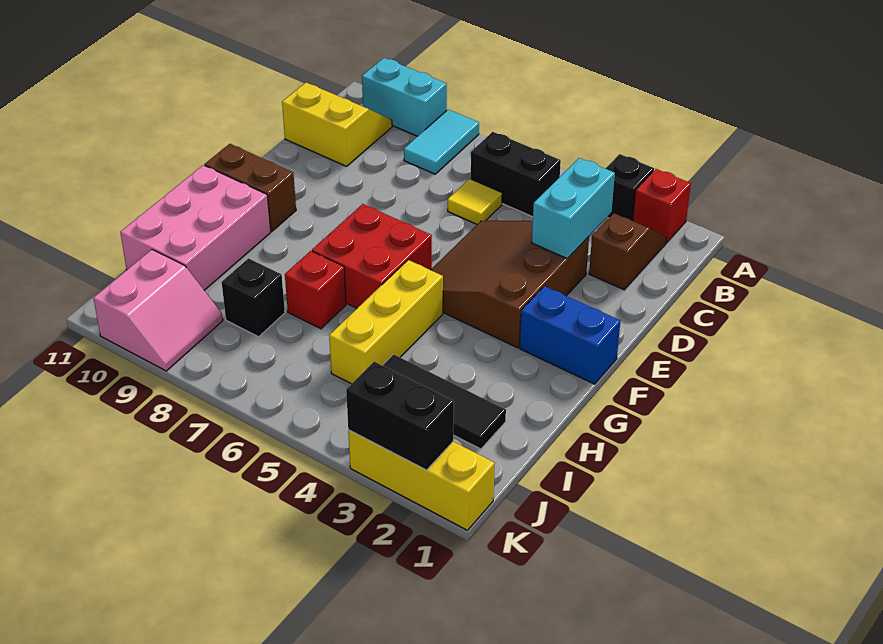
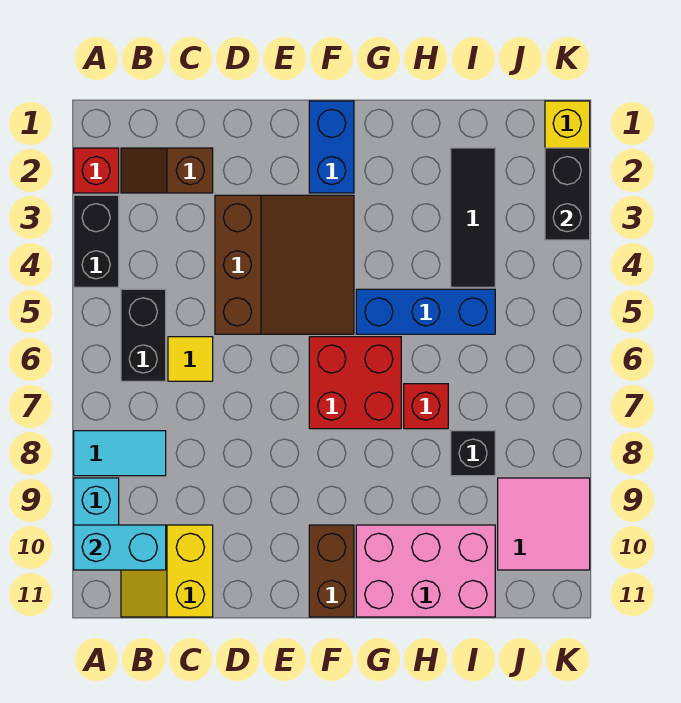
black 1x1 brick [605,154,654,221] -> black 1x2 brick [74,195,119,287]
cyan 1x2 brick [532,158,615,259] -> cyan 1x2 brick moved to [74,525,166,570]
brown 3x3 slope [431,221,589,348] -> brown 3x3 slope turned to [215,195,354,334]
yellow 1x3 brick [329,260,443,384] -> blue 1x3 brick [356,289,495,334]
pink 2x2 slope [93,250,223,371] -> pink 2x2 tile [498,478,590,570]

